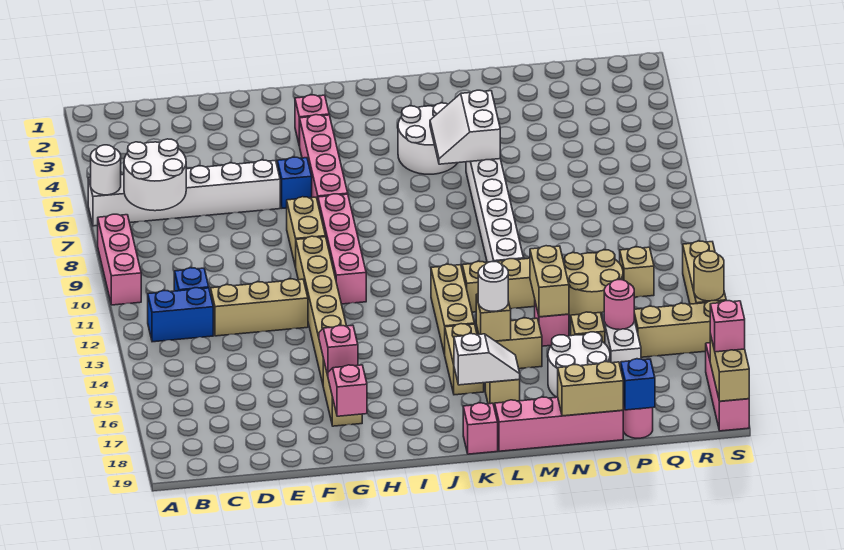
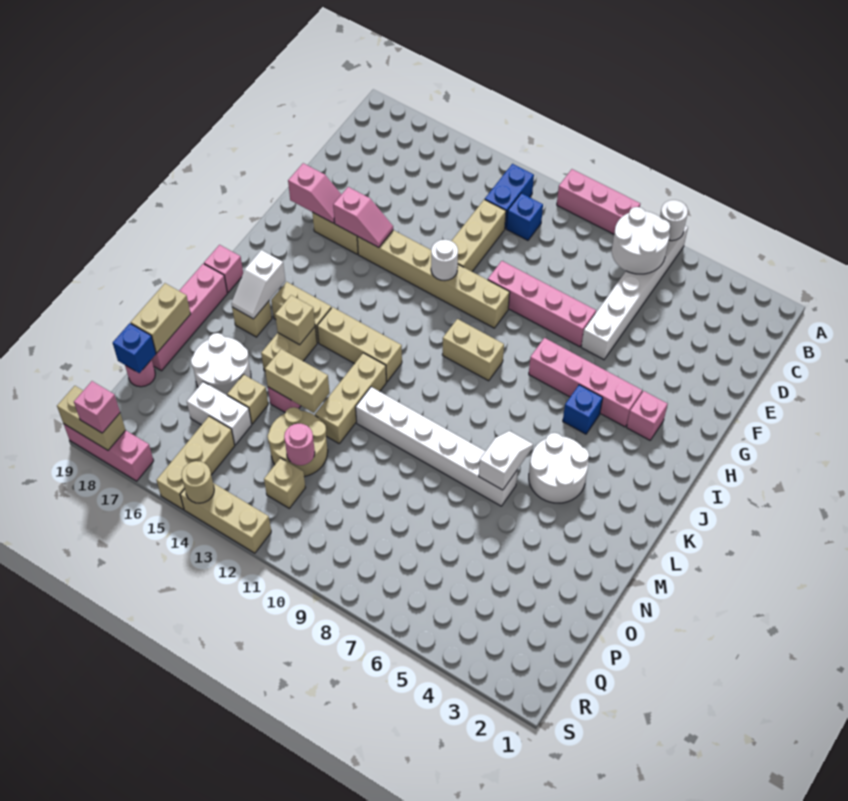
blue 1x1 brick [277,157,312,208] -> blue 1x1 brick moved to [563,385,603,434]
tan 1x2 brick [287,197,326,267] -> tan 1x2 brick moved to [442,319,504,381]
pink 1x4 brick [318,194,366,304] -> pink 1x4 brick moved to [488,261,596,347]
white 2x2 slope [430,90,500,164] -> white 1x2 slope [479,431,533,490]
white 1x1 round brick [478,262,508,311] -> white 1x1 round brick moved to [431,240,458,280]
pink 1x1 round brick [604,280,634,330] -> pink 1x1 round brick moved to [284,424,315,465]

